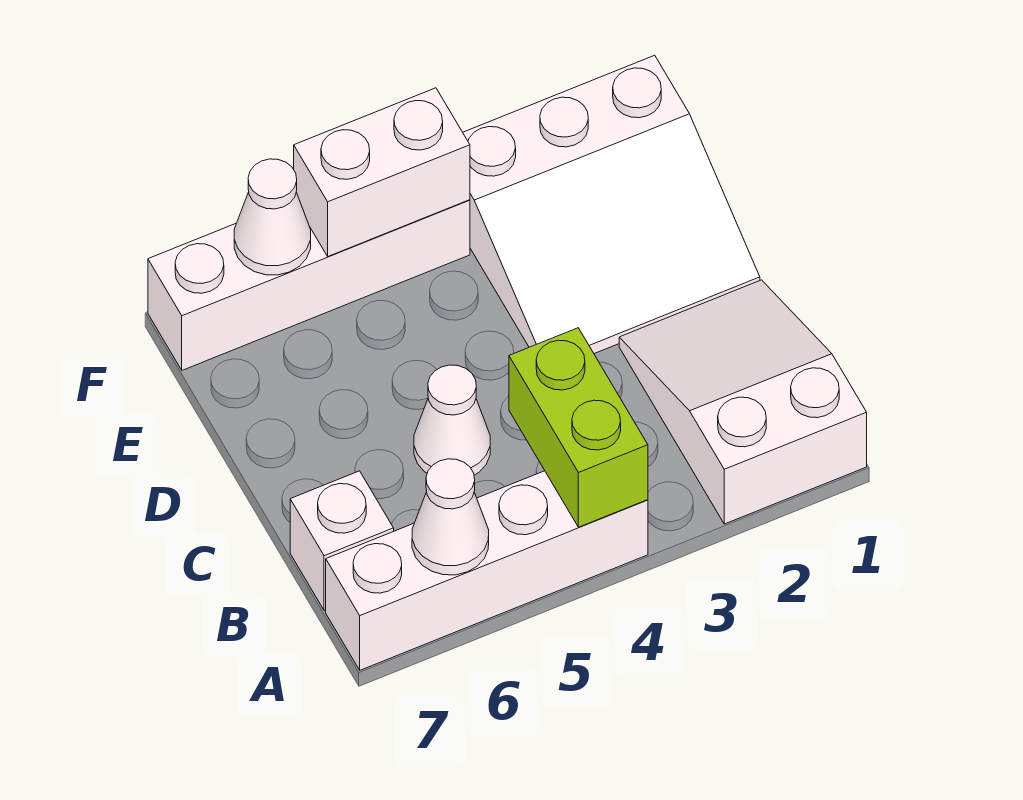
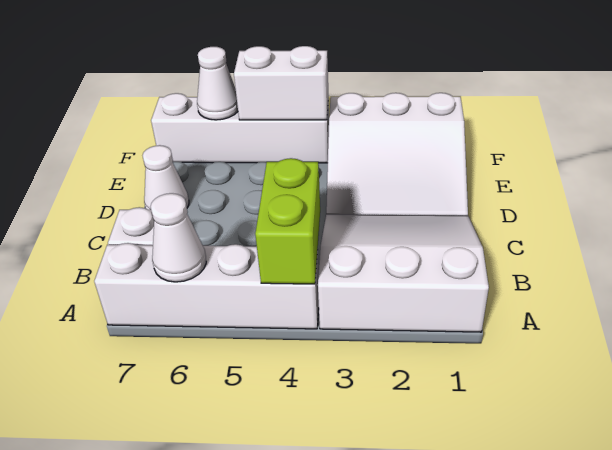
white 2x3 slope [619,280,867,524] -> white 3x3 slope [318,215,489,332]
white 1x1 cone [414,365,490,475] -> white 1x1 cone moved to [143,145,189,210]

